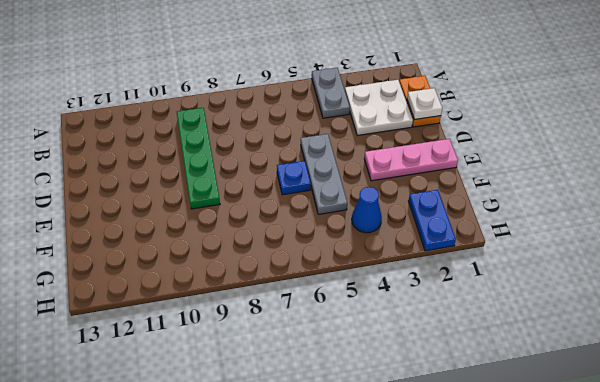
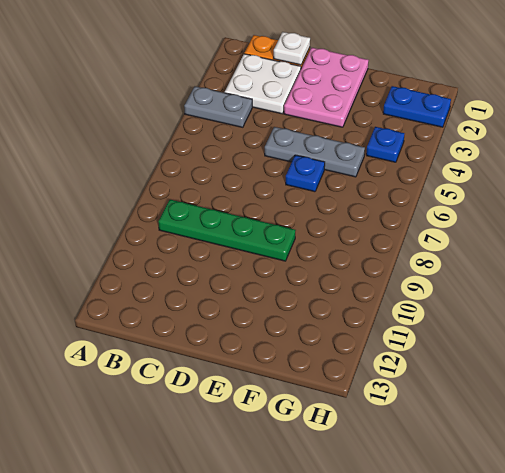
pink 1x3 plate [364,139,458,181] -> pink 2x3 plate [284,48,369,127]
blue 1x1 cone [352,187,382,233] -> blue 1x1 plate [366,127,404,162]

